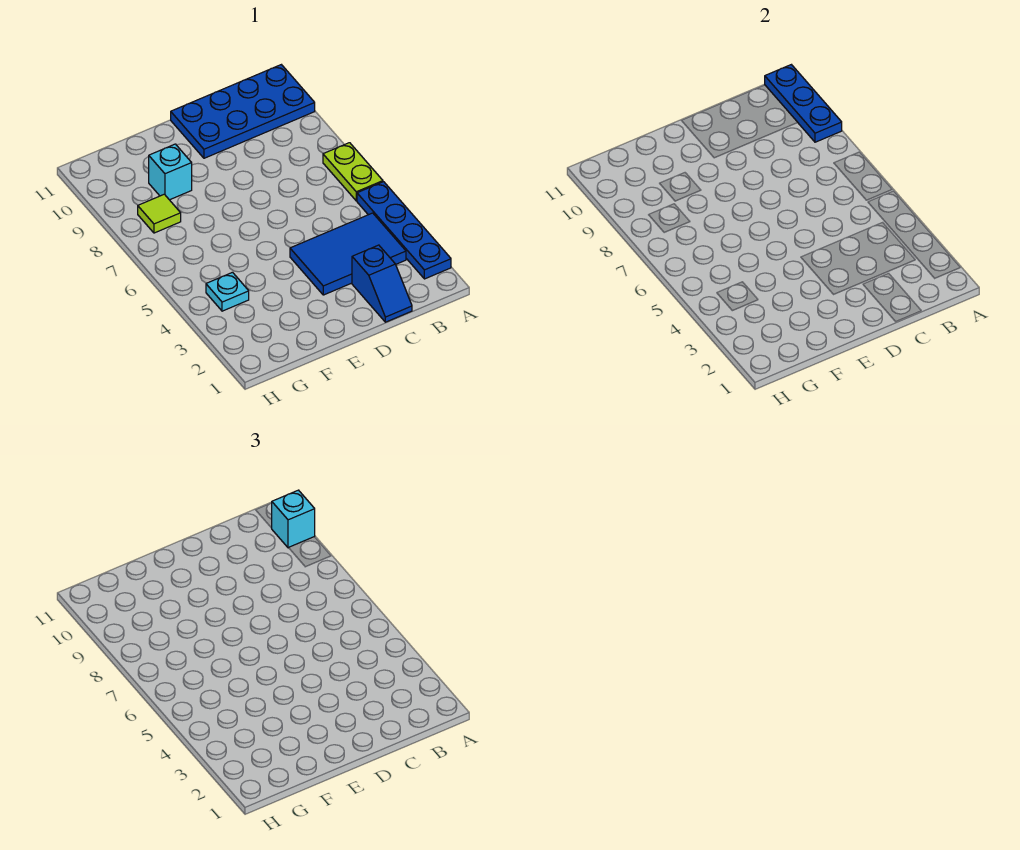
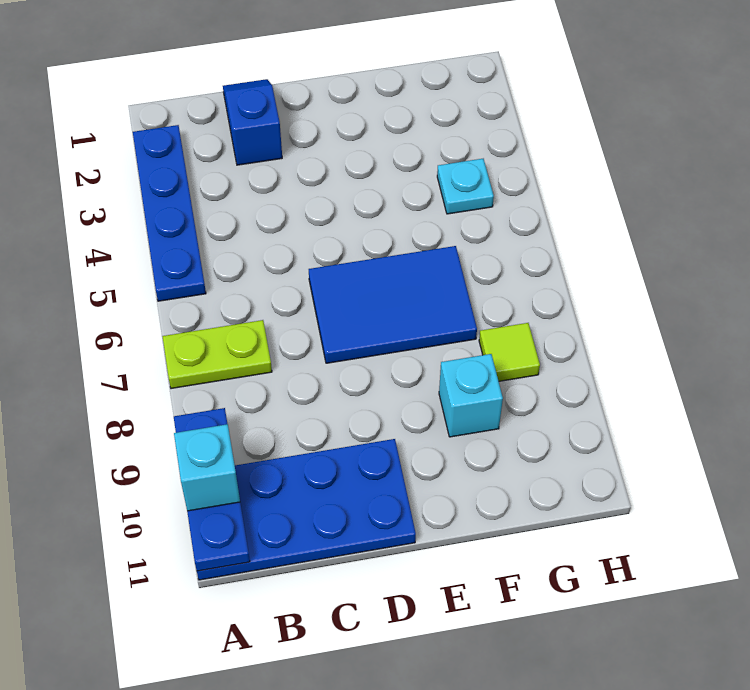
lime 1x2 plate [323,143,383,201] -> lime 1x2 plate turned to [162,320,272,389]
blue 2x3 tile [290,213,406,295] -> blue 2x3 tile moved to [309,246,477,363]

